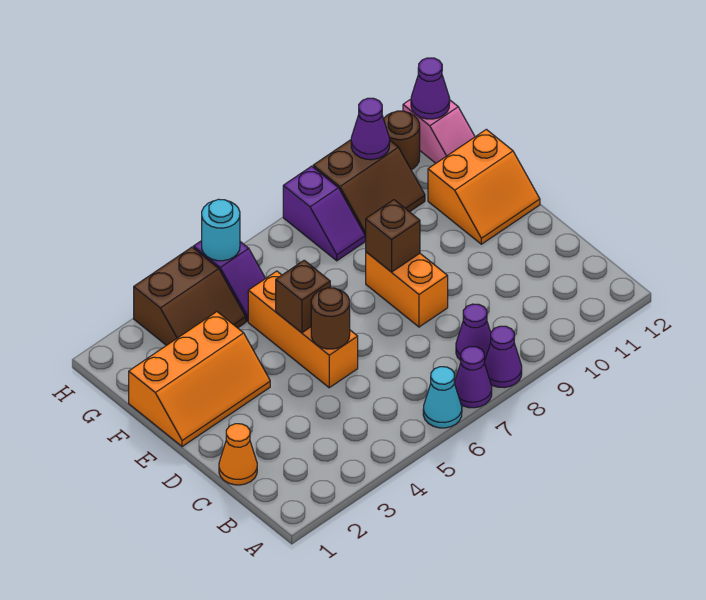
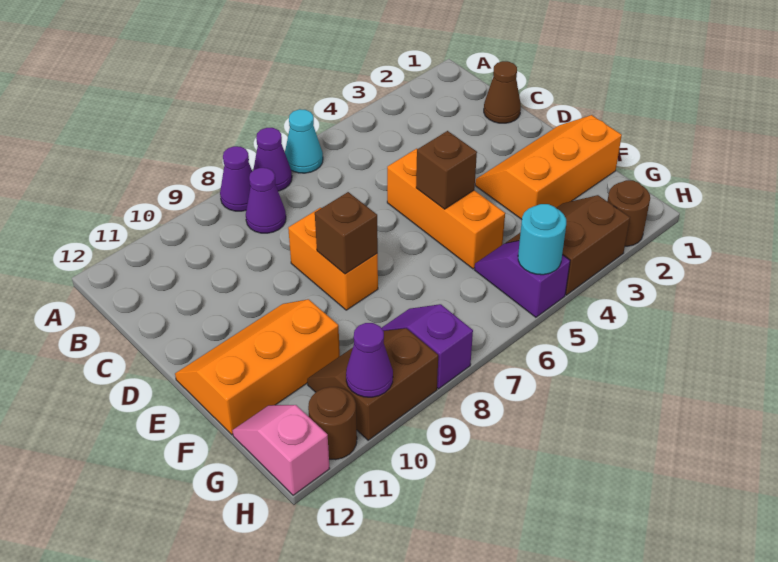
orange 1x1 cone [219,424,257,485] -> brown 1x1 cone [484,61,521,123]
brown 1x1 round brick [311,288,350,349] -> brown 1x1 round brick moved to [607,180,650,246]
orange 2x2 slope [428,129,540,244] -> orange 2x3 slope [175,299,340,435]
purple 1x1 cone [411,58,450,119] -> none

